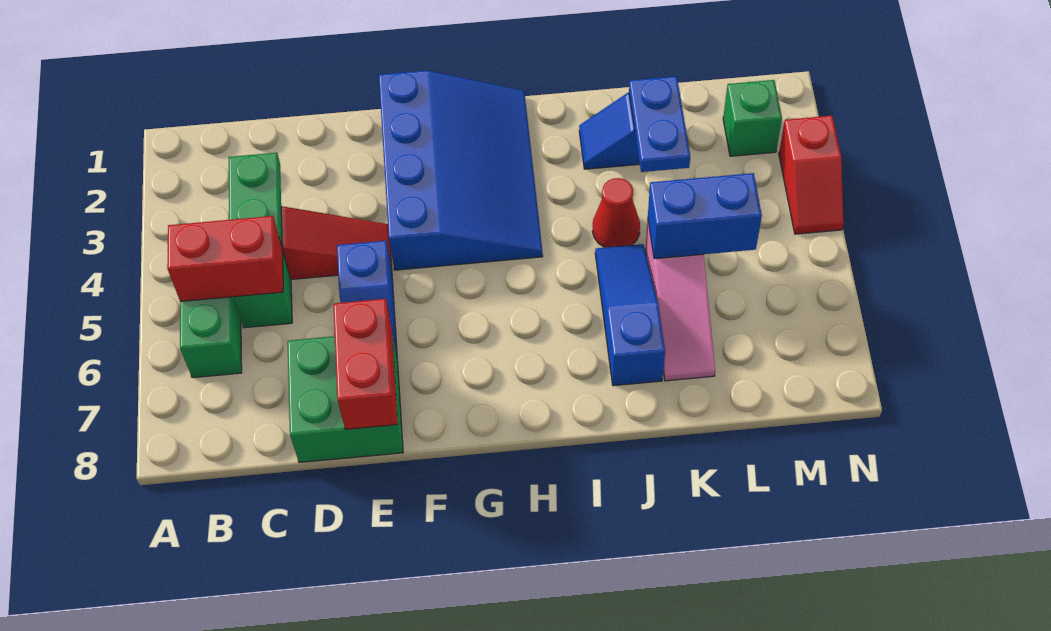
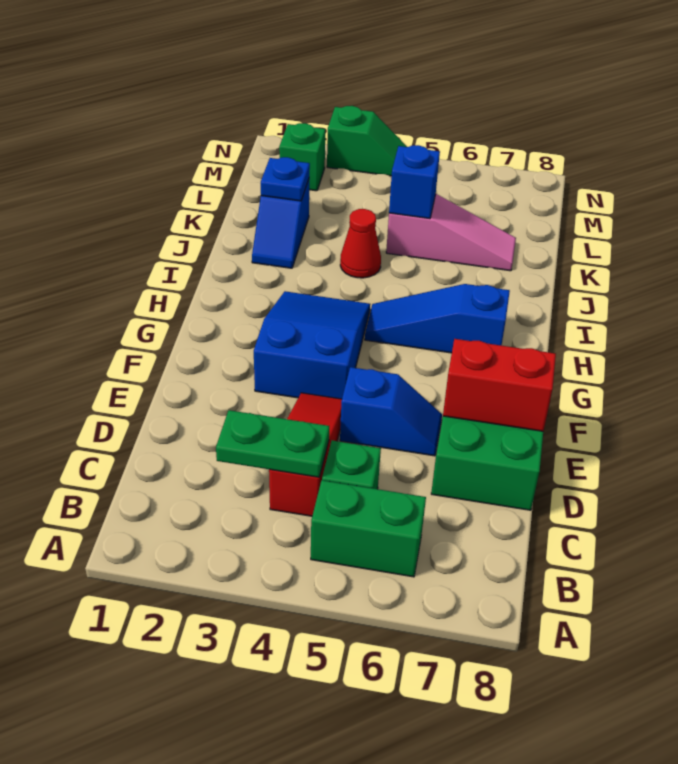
red 1x2 brick [167,216,283,301] -> none
blue 3x4 slope [379,70,543,270] -> blue 2x3 slope [254,291,370,399]
blue 1x3 slope [595,244,665,386] -> blue 1x3 slope moved to [365,284,510,353]
blue 1x2 plate [629,76,690,172] -> blue 1x1 plate [261,157,310,201]
blue 1x2 brick [648,173,762,259] -> blue 1x1 brick [389,145,440,219]
red 1x2 slope [779,116,844,234] -> green 1x2 slope [327,106,407,176]

